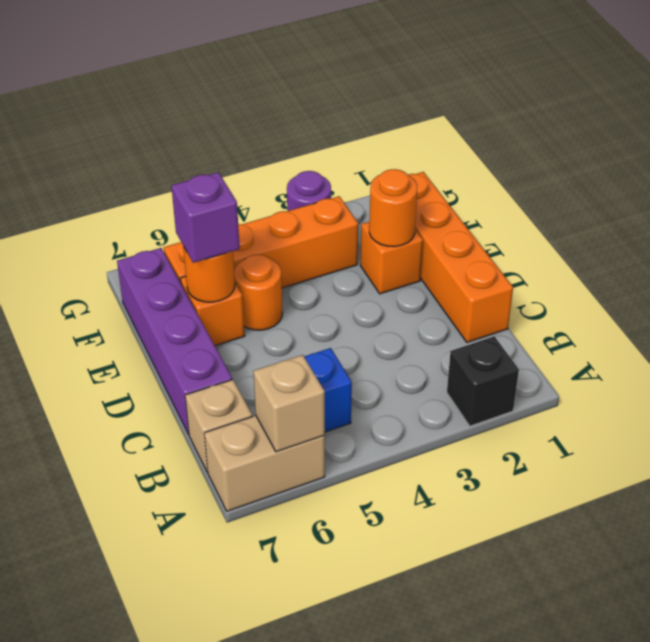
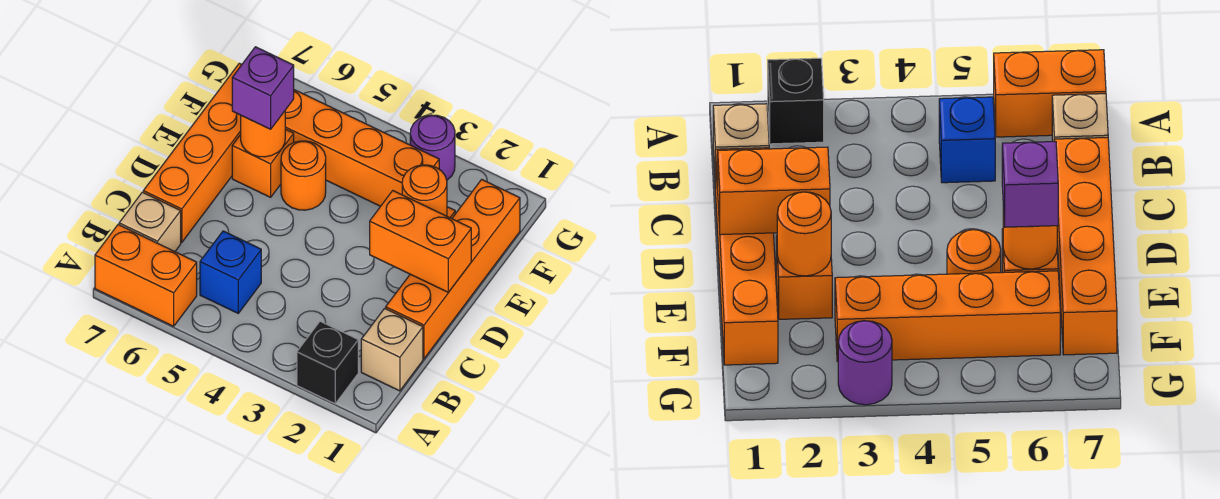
tan 1x2 brick [204,416,325,511] -> orange 1x2 brick [95,225,197,326]
tan 1x1 brick [253,355,325,452] -> tan 1x1 brick moved to [361,308,423,391]
purple 1x4 brick [117,248,232,434] -> orange 1x4 brick [143,63,242,243]
none -> orange 1x2 brick [370,191,471,292]

